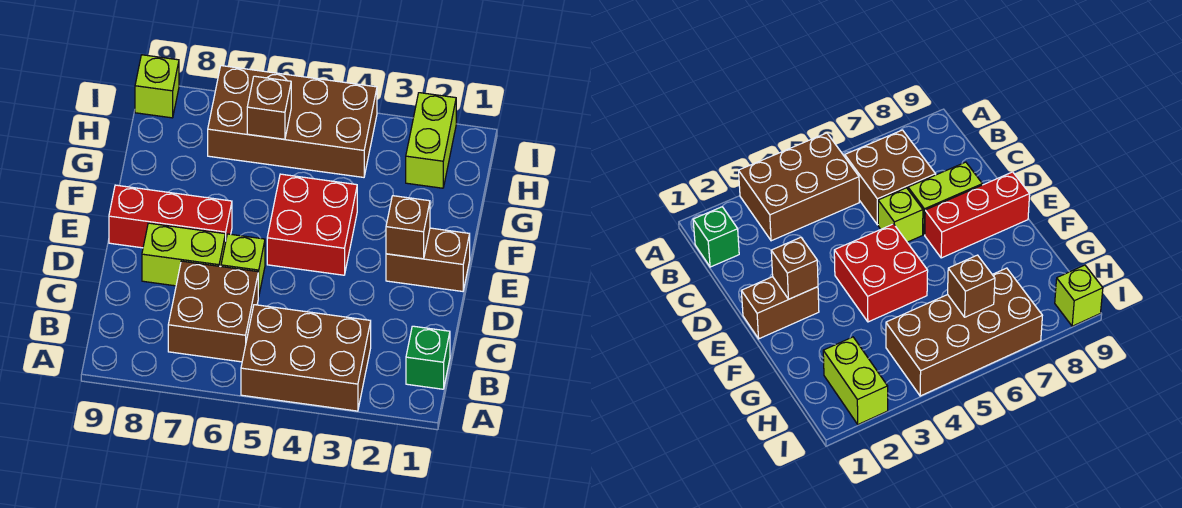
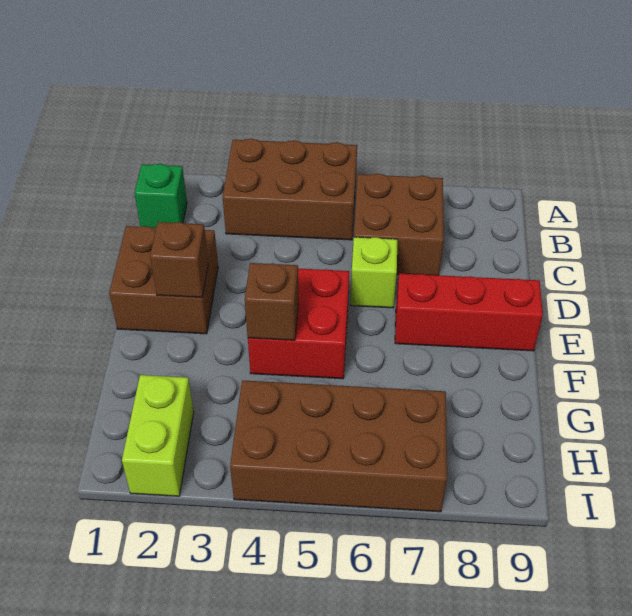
lime 1x2 brick [142,223,225,286] -> none
brown 1x2 brick [386,228,470,291] -> brown 2x2 brick [109,226,218,334]
brown 1x1 brick [247,76,291,139] -> brown 1x1 brick moved to [245,263,299,340]
lime 1x1 brick [135,55,179,118] -> none

